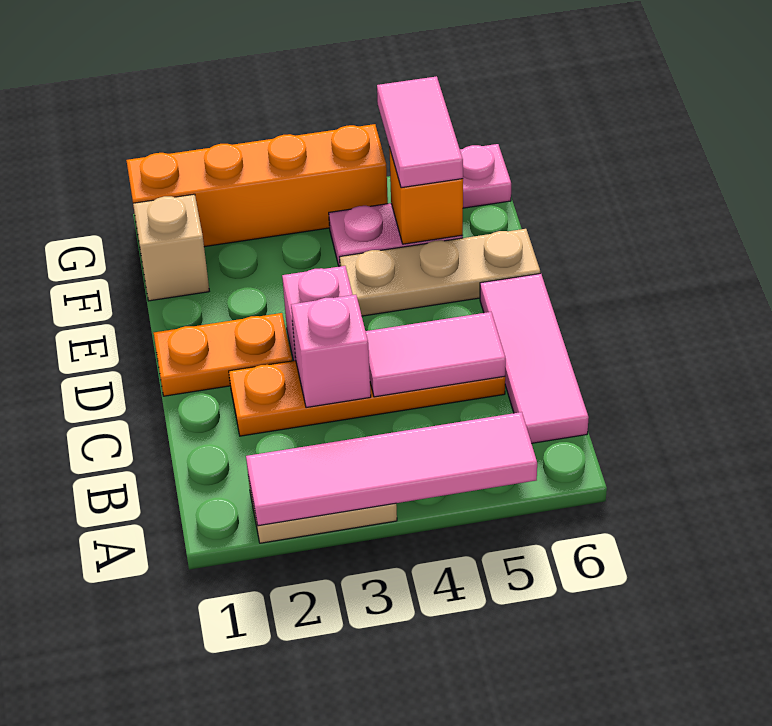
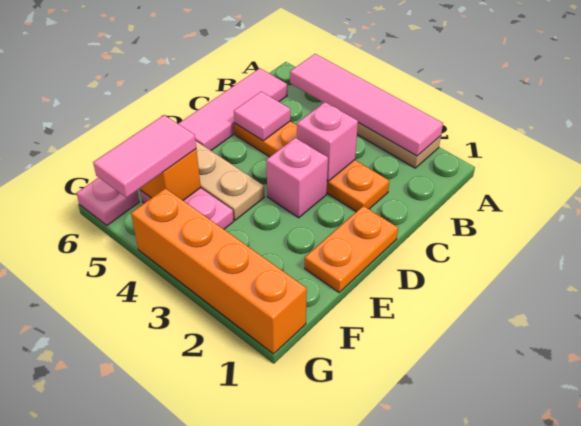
pink 1x2 tile [366,312,506,397] -> pink 1x1 tile [234,92,290,141]
orange 1x2 plate [154,313,292,396] -> orange 1x2 plate turned to [305,206,398,292]
tan 1x1 brick [133,194,209,301] -> none

